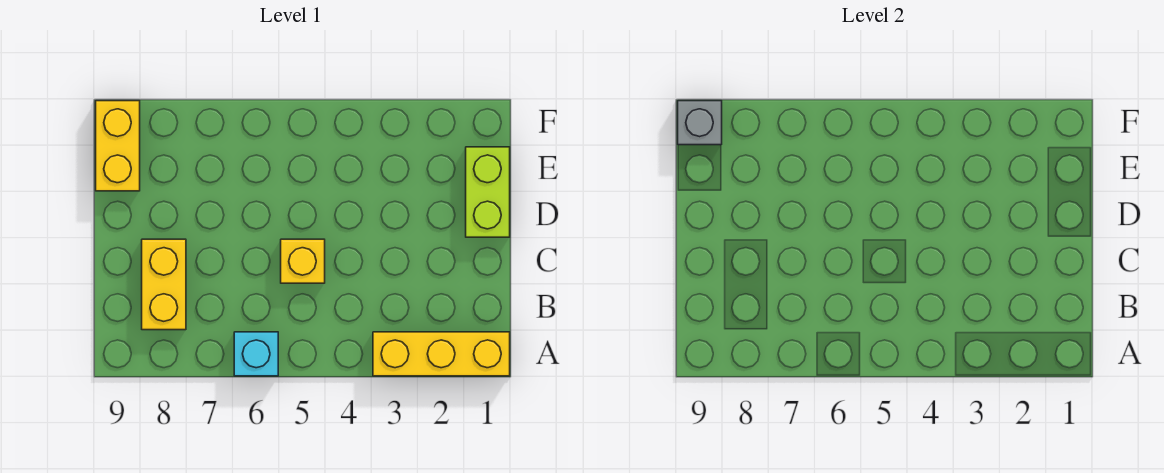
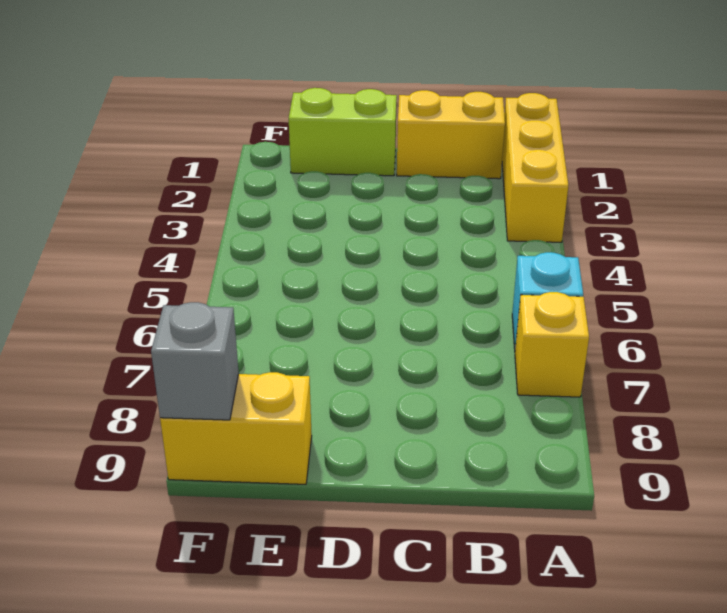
yellow 1x2 brick [142,239,186,330] -> yellow 1x2 brick moved to [397,90,505,179]
yellow 1x1 brick [281,239,325,283] -> yellow 1x1 brick moved to [515,292,589,397]

